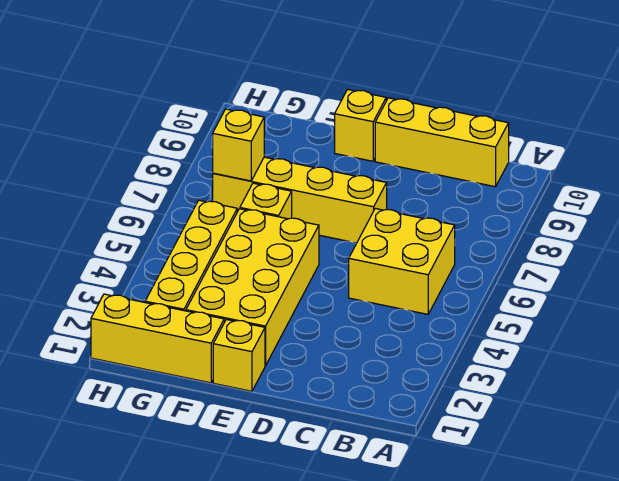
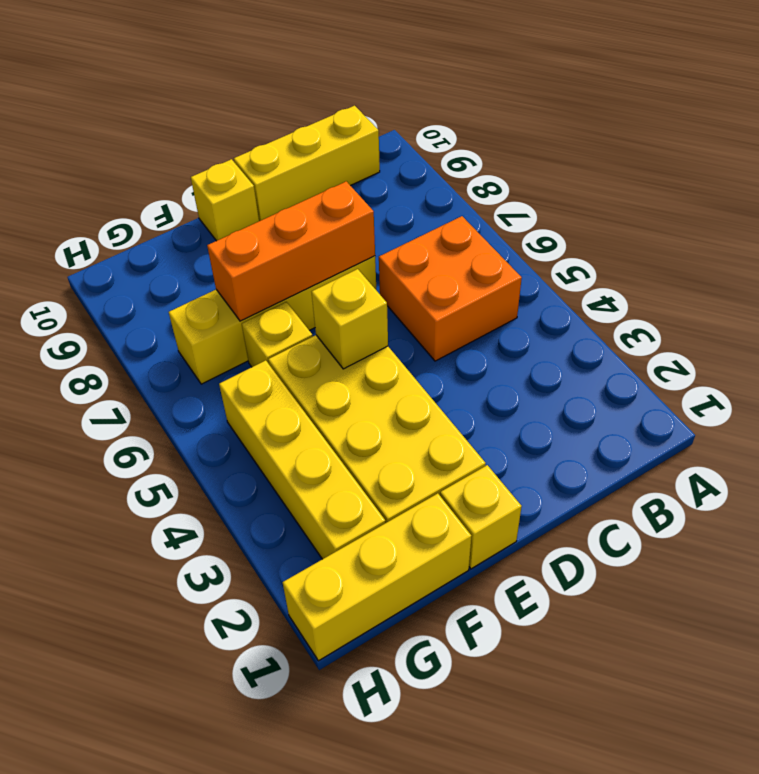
yellow 2x2 brick [349,209,455,314] -> orange 2x2 brick [379,216,522,361]
none -> orange 1x3 brick [207,181,375,321]
yellow 1x1 brick [213,109,264,181] -> yellow 1x1 brick moved to [312,269,388,369]

